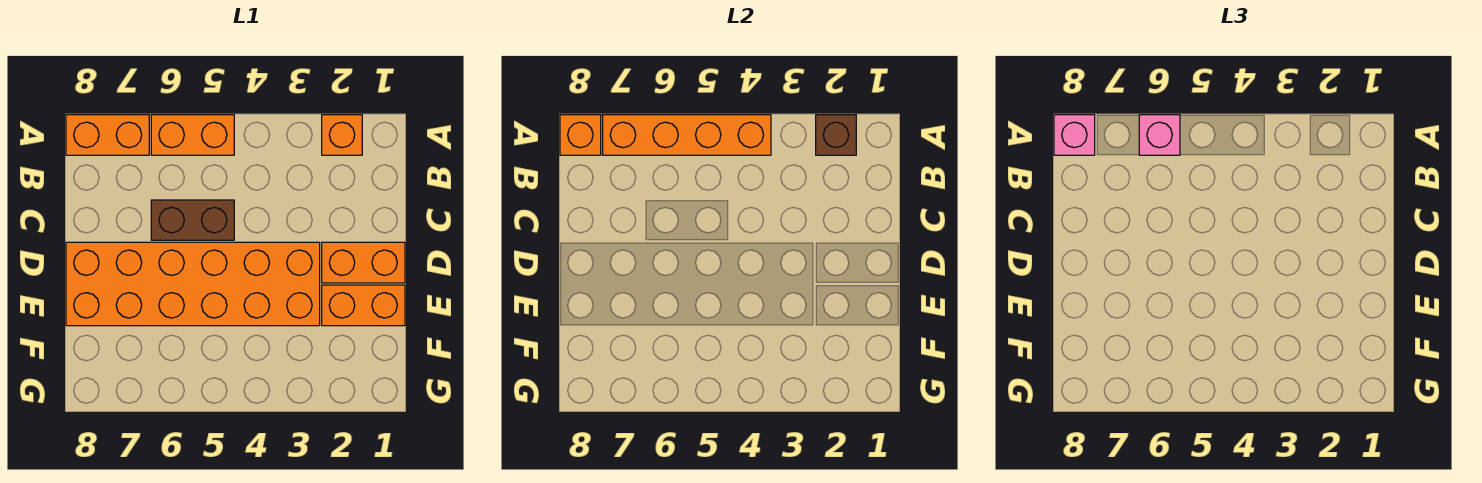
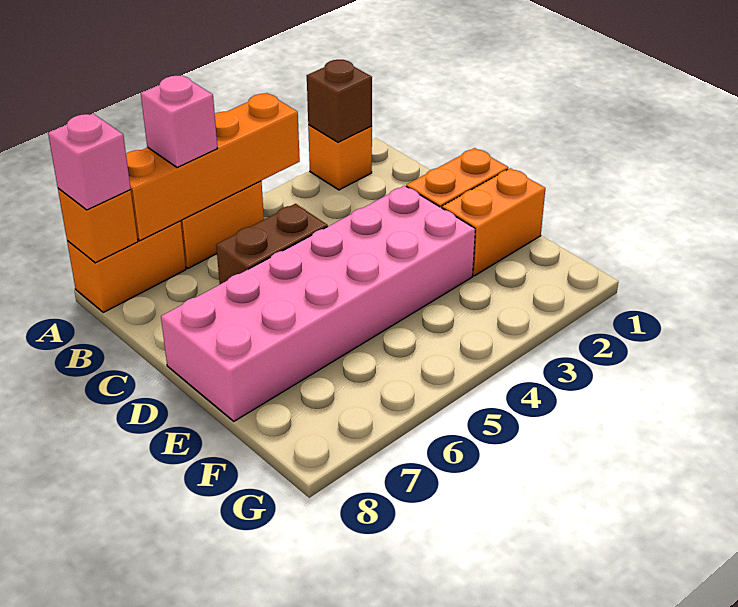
orange 2x6 brick [66,242,320,326] -> pink 2x6 brick [161,186,475,421]

